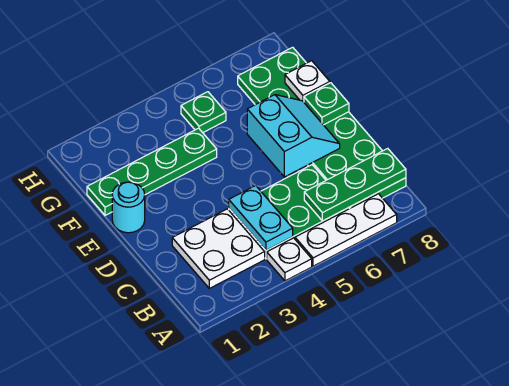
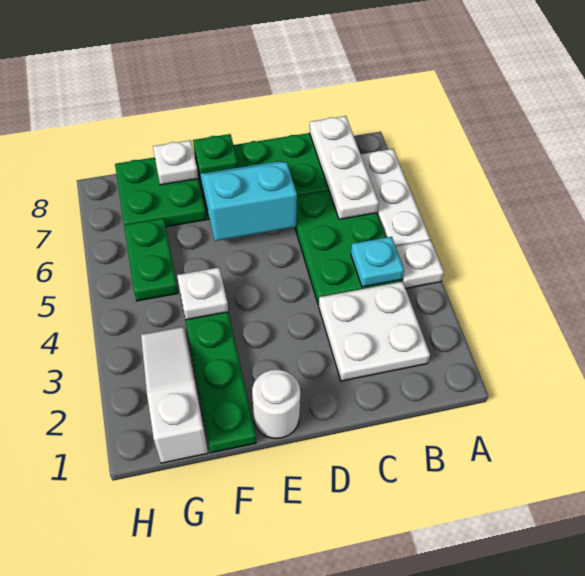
cyan 1x2 plate [229,186,293,250] -> cyan 1x1 plate [351,237,404,287]
green 1x3 plate [304,148,406,221] -> white 1x3 plate [309,116,379,219]
cyan 1x1 round brick [112,182,145,233] -> white 1x1 round brick [252,370,300,438]
none -> white 1x1 plate [177,267,228,320]
none -> white 1x3 slope [141,327,208,463]
green 1x1 plate [181,92,226,133] -> green 1x2 plate [124,218,178,301]

